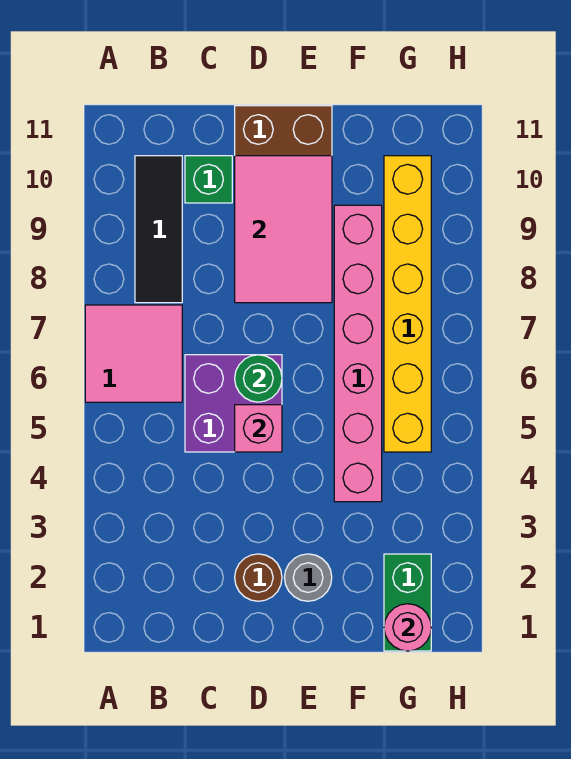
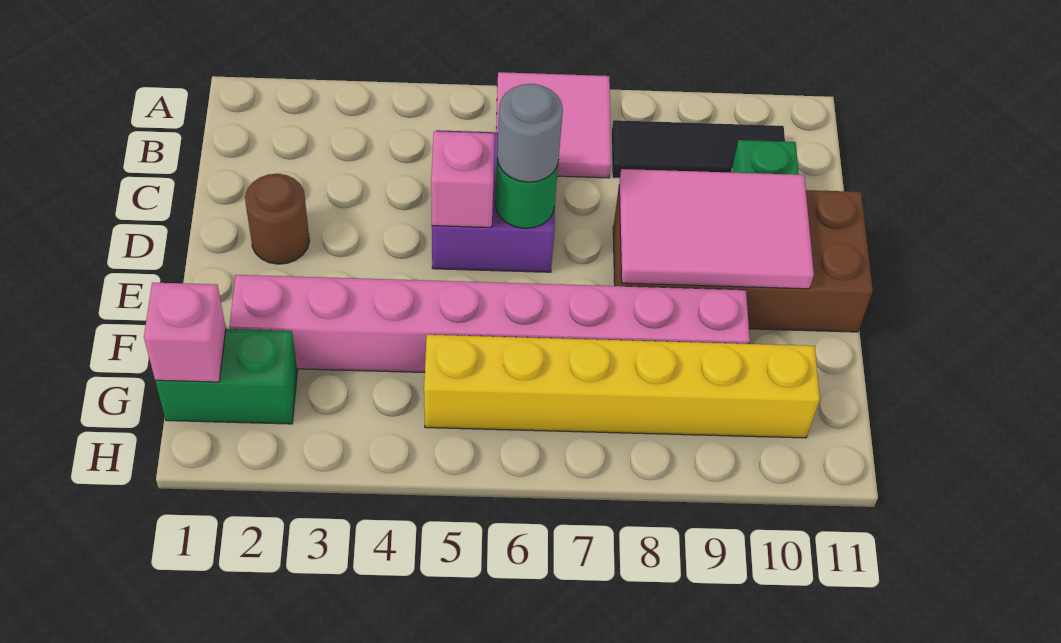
grey 1x1 round brick [284,554,332,601] -> grey 1x1 round brick moved to [497,84,563,182]
pink 1x6 brick [334,205,382,502] -> pink 1x8 brick [230,275,750,372]
pink 1x1 round brick [384,604,431,651] -> pink 1x1 brick [144,282,226,382]

